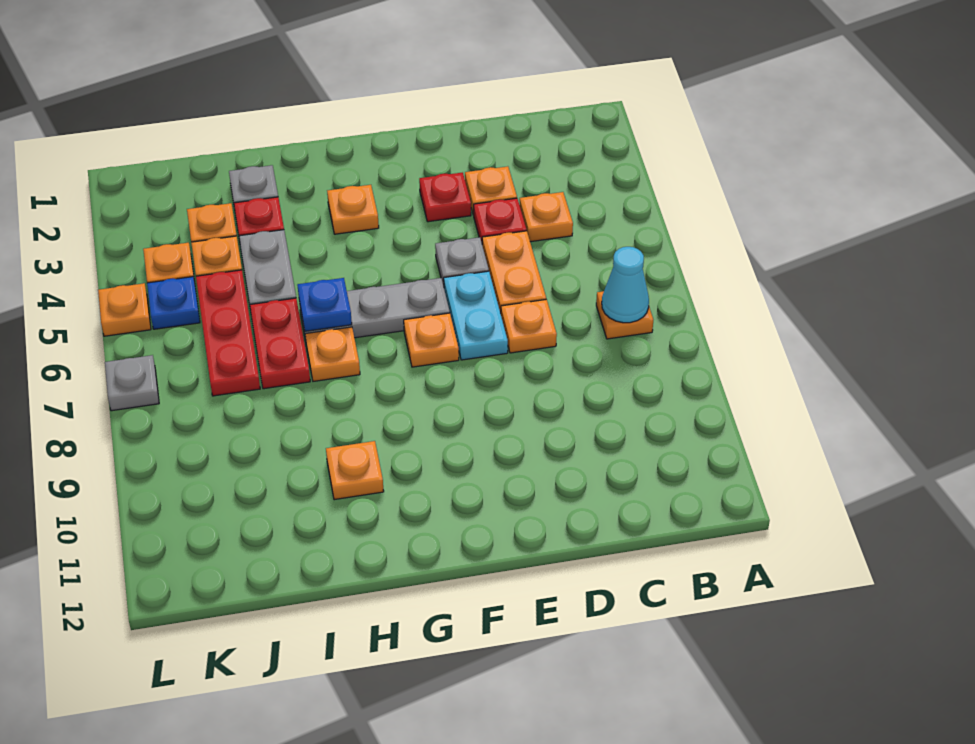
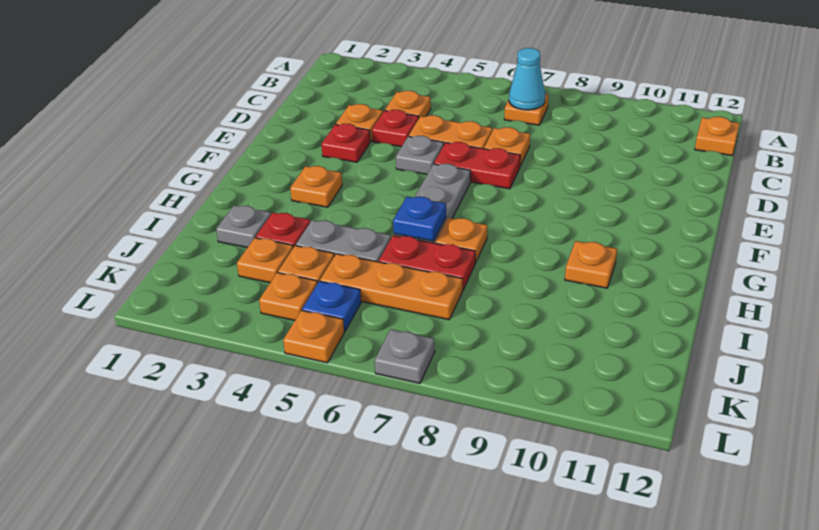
cyan 1x2 plate [444,271,508,360] -> red 1x2 plate [434,142,520,189]
orange 1x1 plate [404,313,459,367] -> orange 1x1 plate moved to [695,117,740,156]
red 1x3 plate [196,270,260,396] -> orange 1x3 plate [320,254,462,320]

